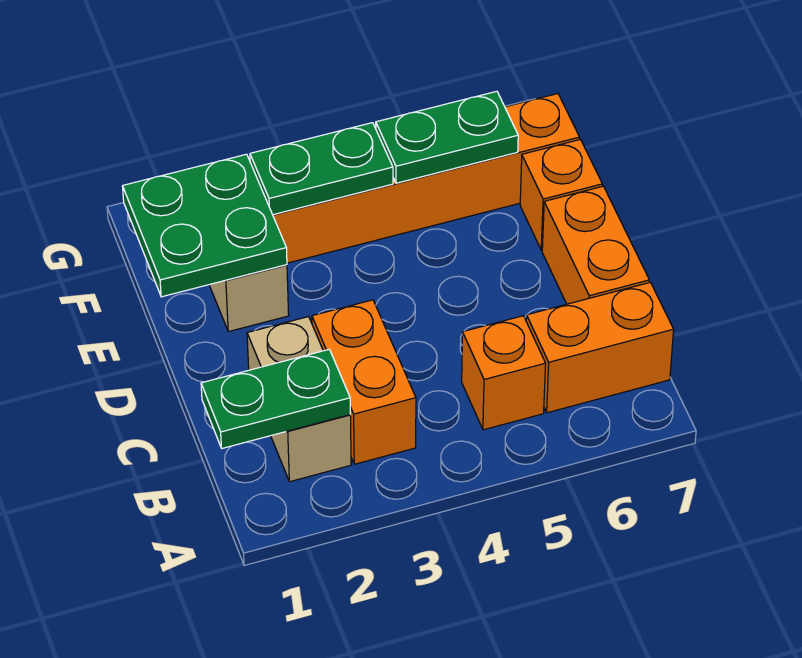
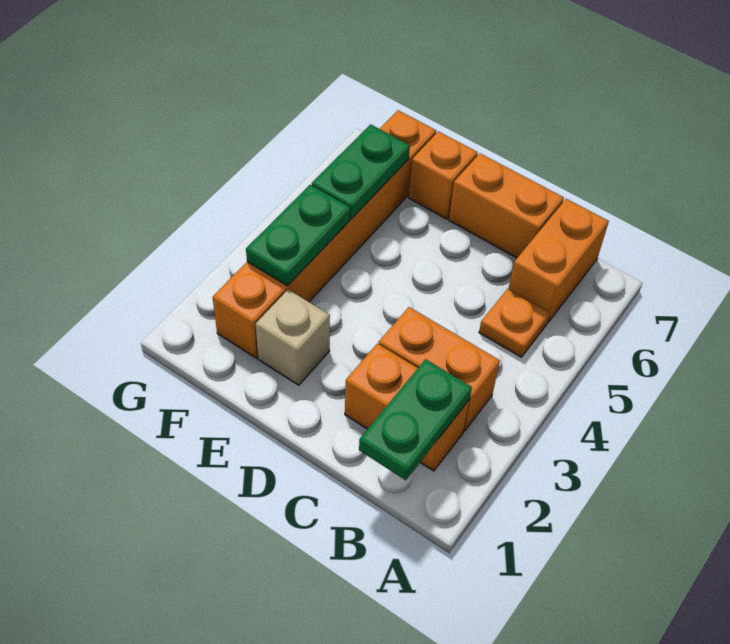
tan 1x2 brick [247,317,351,482] -> orange 1x2 brick [345,344,469,471]
orange 1x1 brick [462,316,546,430] -> orange 1x1 plate [479,289,550,357]
green 2x2 plate [123,154,287,297] -> none

